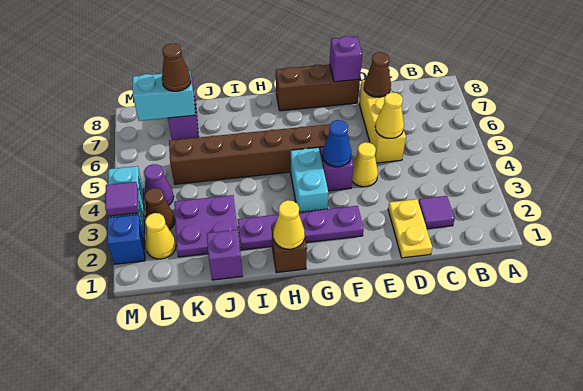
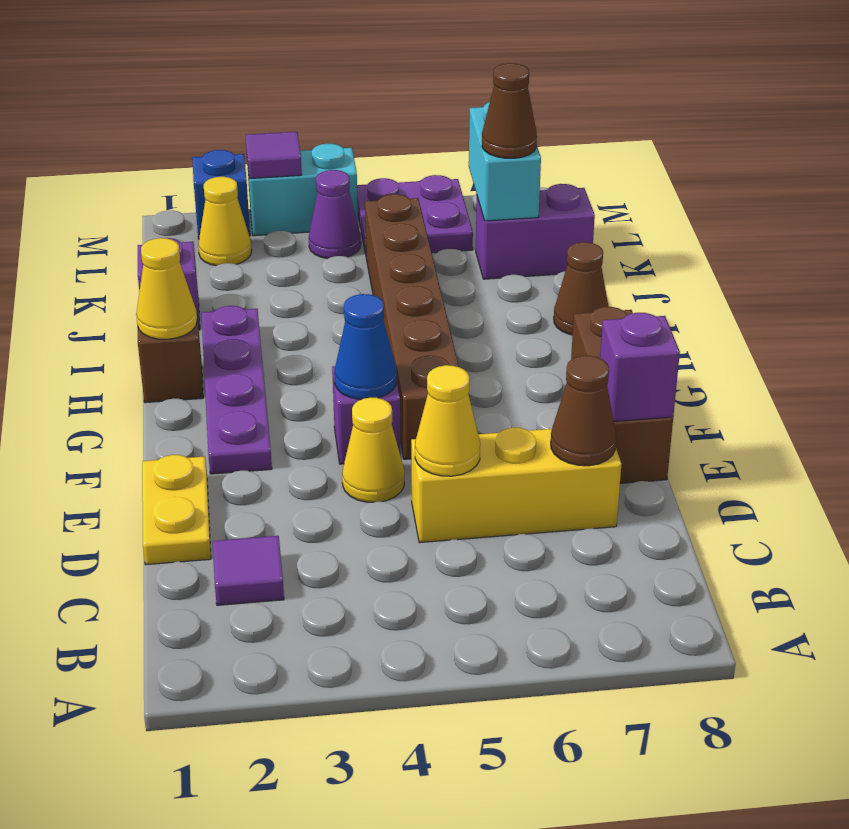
yellow 1x2 plate [388,199,432,258] -> yellow 1x2 plate turned to [142,455,211,565]
cyan 1x2 brick [291,147,328,212] -> none
purple 2x2 plate [174,195,237,257] -> purple 2x2 plate moved to [357,175,473,254]
brown 1x1 cone [145,188,175,230] -> brown 1x1 cone moved to [554,242,609,335]

